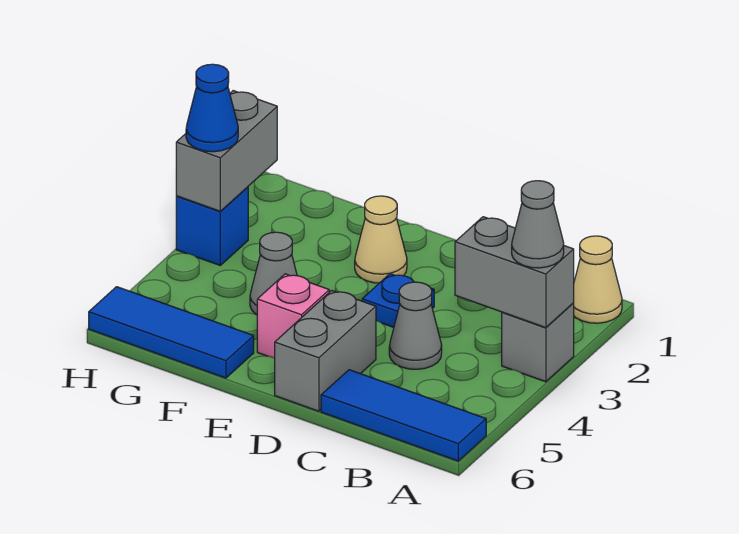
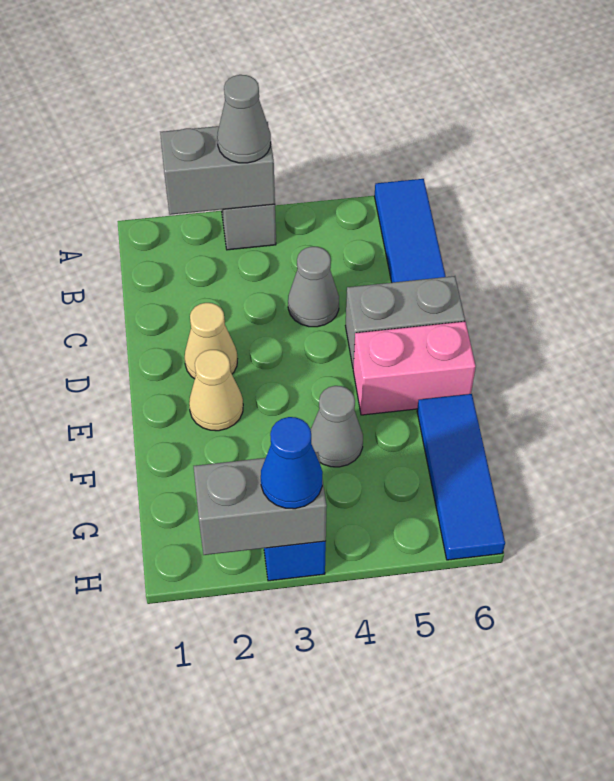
tan 1x1 cone [574,236,622,323] -> tan 1x1 cone moved to [184,303,237,379]
grey 1x2 brick [455,217,574,328] -> grey 1x2 brick turned to [160,122,275,215]
blue 1x1 plate [362,274,434,327] -> none
pink 1x1 brick [257,274,329,358] -> pink 1x2 brick [353,321,476,415]

